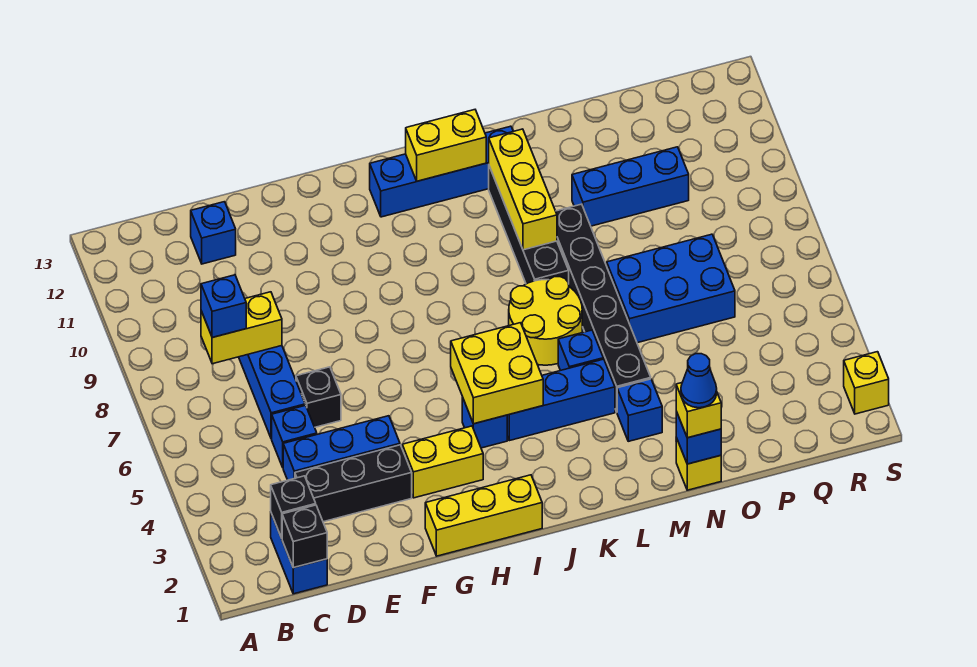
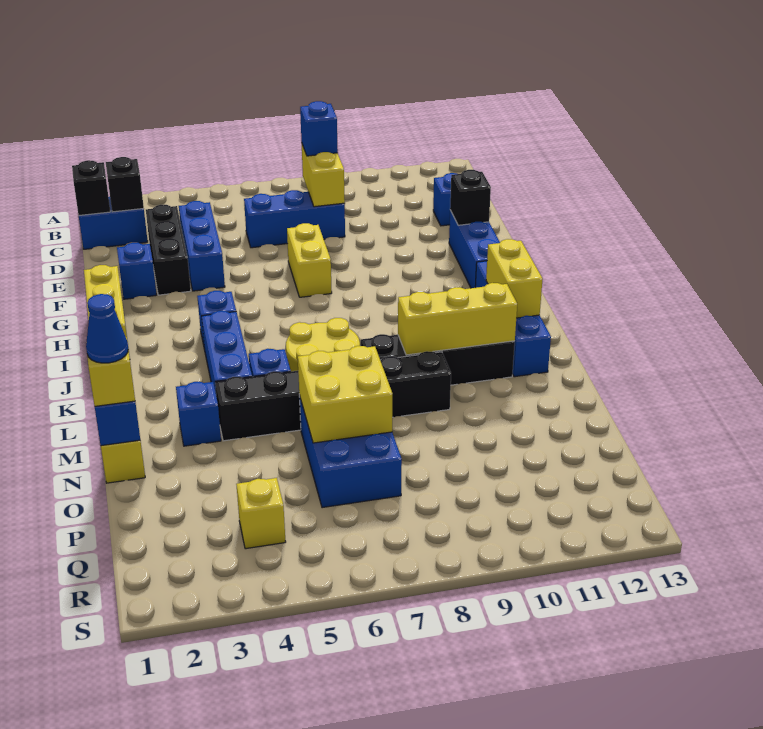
blue 1x1 brick [272,405,317,467] -> blue 1x1 brick moved to [117,243,156,299]
black 1x1 brick [296,367,341,427] -> black 1x1 brick moved to [450,170,491,225]
yellow 1x2 brick [402,426,483,498] -> yellow 1x2 brick moved to [287,223,332,297]
yellow 2x2 brick [451,323,543,424] -> yellow 2x2 brick moved to [298,346,393,443]
blue 1x3 brick [572,147,689,226] -> blue 1x3 brick moved to [449,210,500,288]
yellow 1x1 brick [844,352,889,414] -> yellow 1x1 brick moved to [236,478,286,549]

